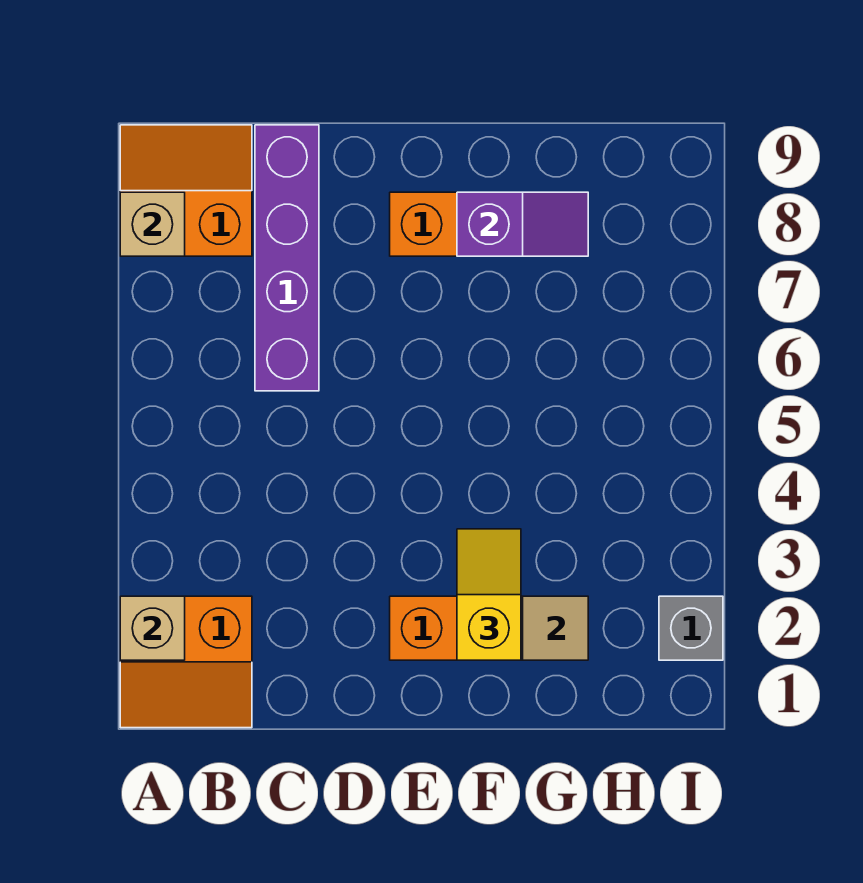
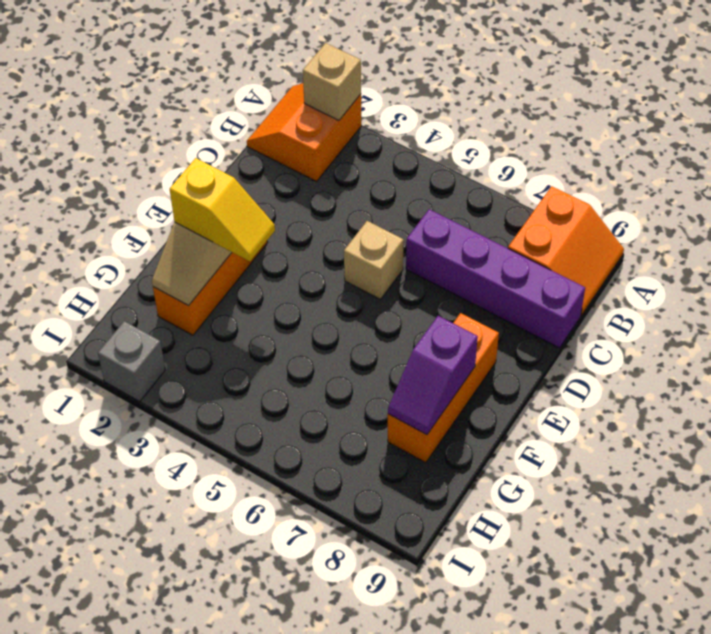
tan 1x1 brick [120,192,185,256] -> tan 1x1 brick moved to [344,221,404,299]

